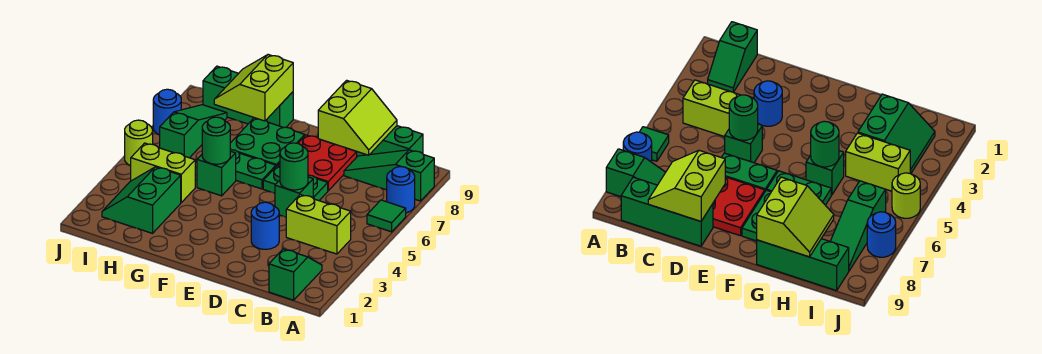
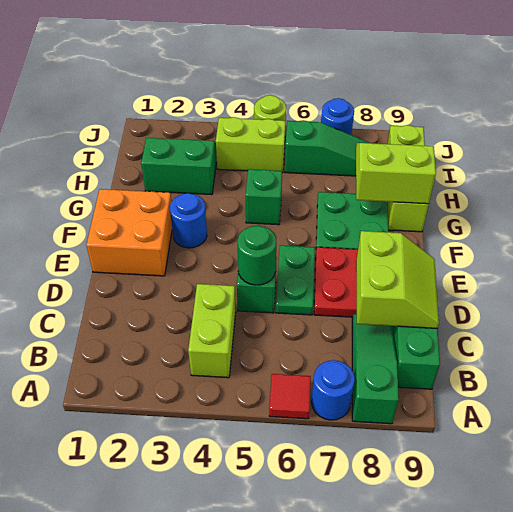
green 1x1 tile [367,200,406,232] -> red 1x1 tile [269,374,311,419]
green 1x2 slope [269,249,322,300] -> none
lime 2x2 slope [318,80,397,155] -> lime 2x2 slope turned to [356,231,439,328]
blue 1x1 round brick [251,202,279,249] -> blue 1x1 round brick moved to [170,193,207,248]
none -> orange 2x2 brick [86,189,172,276]
green 1x2 plate [230,150,276,189] -> none
green 1x1 round brick [202,117,231,164] -> none
green 1x3 brick [203,66,293,128] -> lime 1x3 brick [387,125,429,232]
lime 1x2 brick [131,143,195,202] -> lime 1x2 brick turned to [216,117,285,173]

